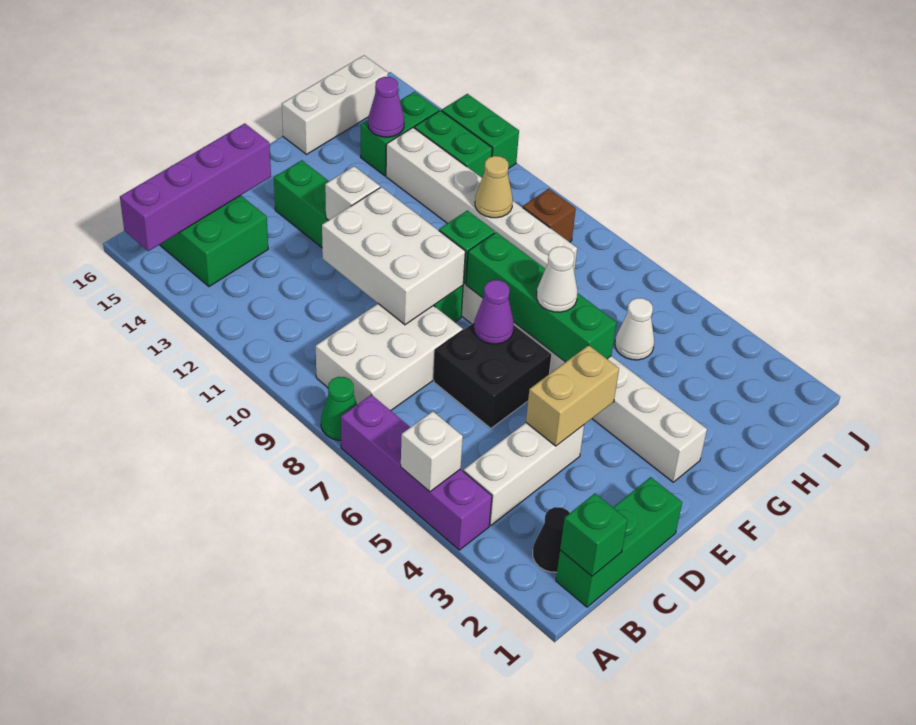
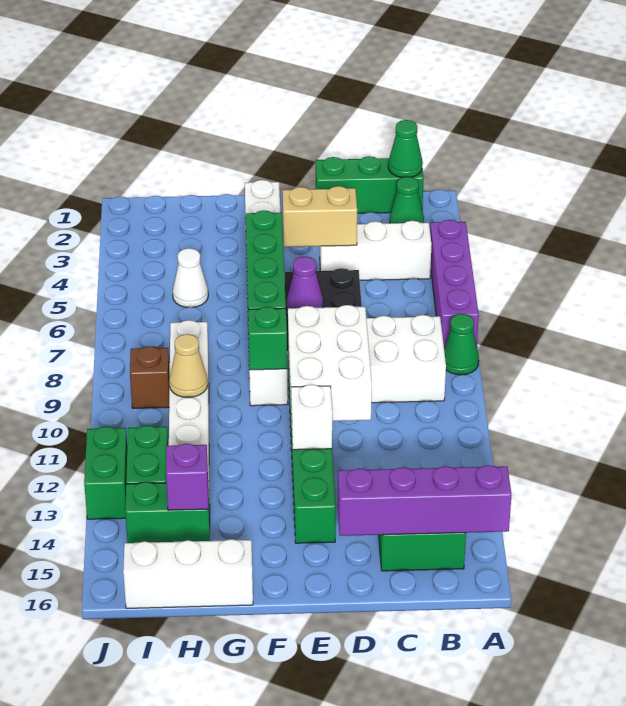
white 1x1 brick [401,411,463,492] -> none
green 1x1 brick [560,493,628,576] -> green 1x1 cone [388,120,423,177]
black 1x1 cone [533,507,570,572] -> green 1x1 cone [390,177,424,223]
white 1x1 cone [537,247,577,312] -> none
purple 1x1 cone [368,77,404,137] -> purple 1x1 brick [166,444,208,510]

